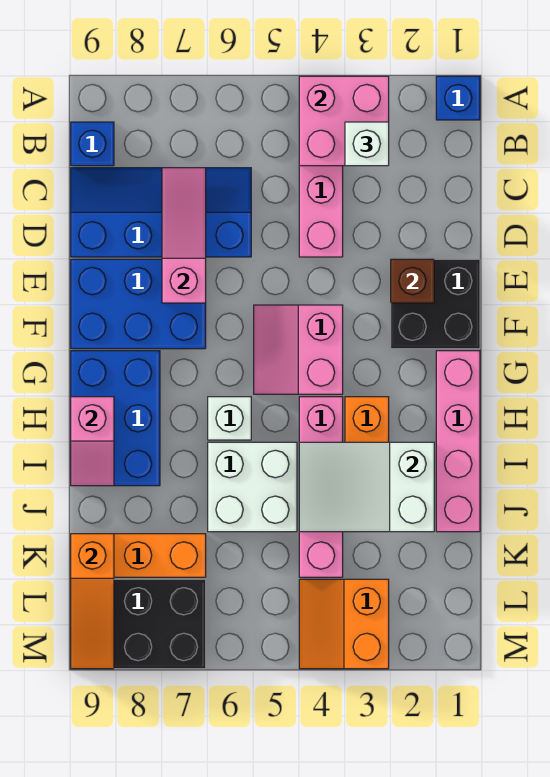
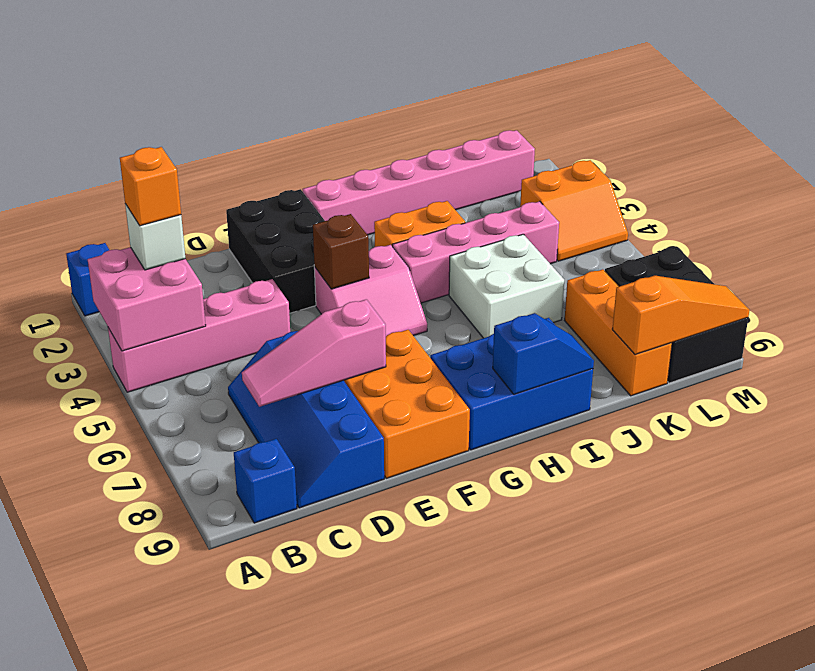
none -> orange 1x1 brick [120,147,181,226]
black 2x2 brick [391,259,480,349] -> black 2x3 brick [226,189,325,313]
brown 1x1 brick [391,259,434,303] -> brown 1x1 brick moved to [313,214,369,289]
blue 2x3 brick [71,259,206,349] -> orange 2x3 brick [344,330,470,478]
pink 1x4 brick [436,351,480,532] -> pink 1x6 brick [303,130,535,235]
white 1x1 brick [208,397,251,440] -> none
pink 1x2 slope [71,397,114,486] -> blue 1x2 slope [493,313,594,395]
white 2x3 slope [299,442,434,532] -> none

